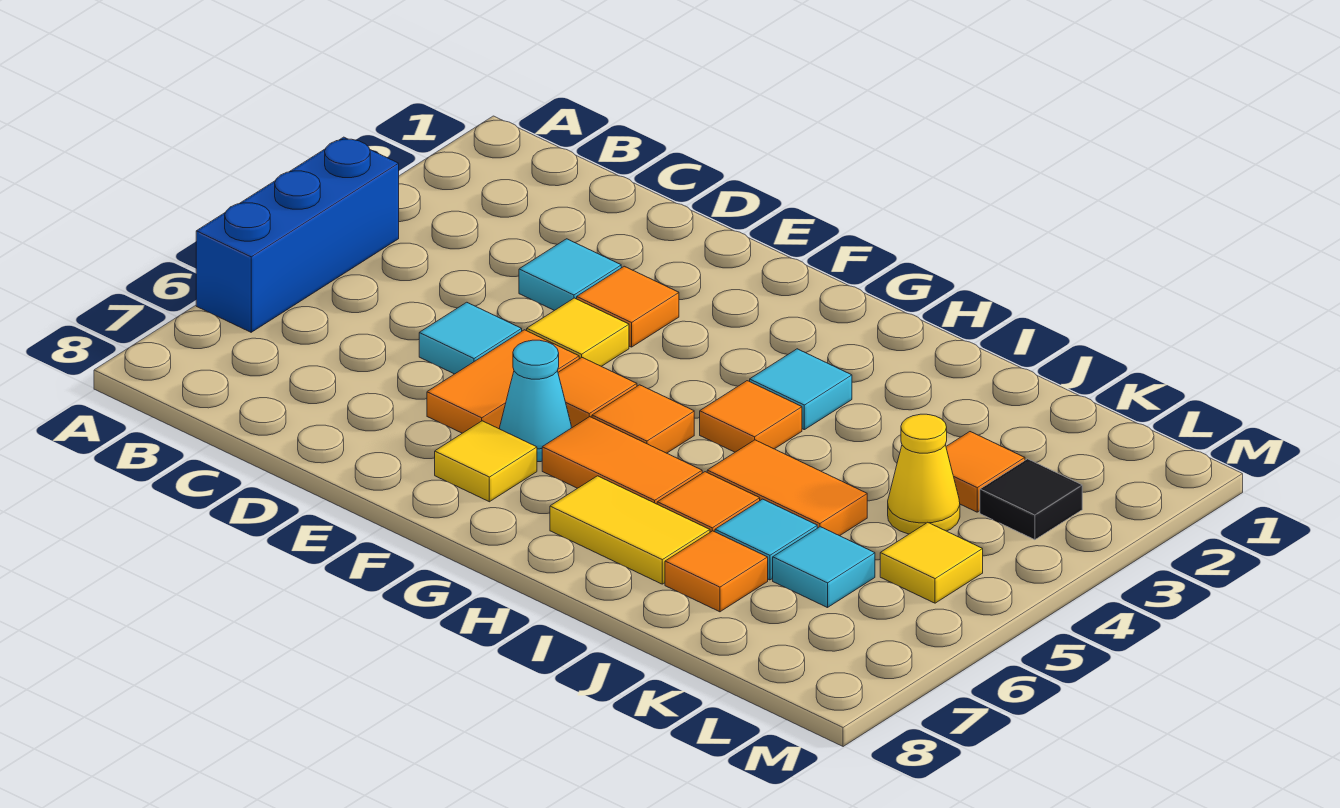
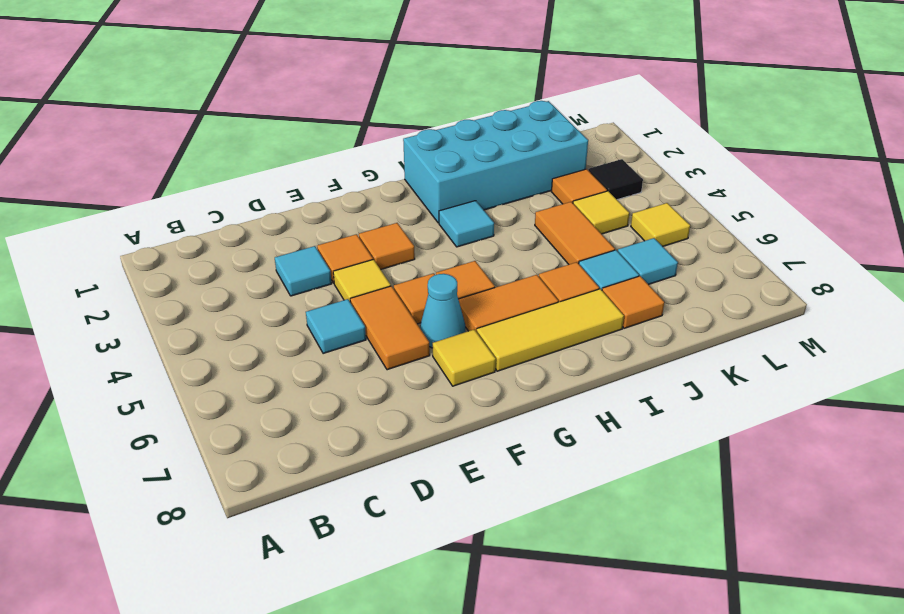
blue 1x3 brick [196,137,399,332] -> none
none -> cyan 2x4 brick [403,101,588,223]
orange 1x1 tile [700,381,802,452] -> orange 1x1 tile moved to [359,223,415,269]
yellow 1x2 tile [550,476,710,584] -> yellow 1x3 tile [477,289,624,371]
orange 1x2 tile [707,440,867,536] -> orange 1x2 tile turned to [535,202,615,264]
yellow 1x1 cone [888,414,960,534] -> yellow 1x1 tile [573,191,629,234]

